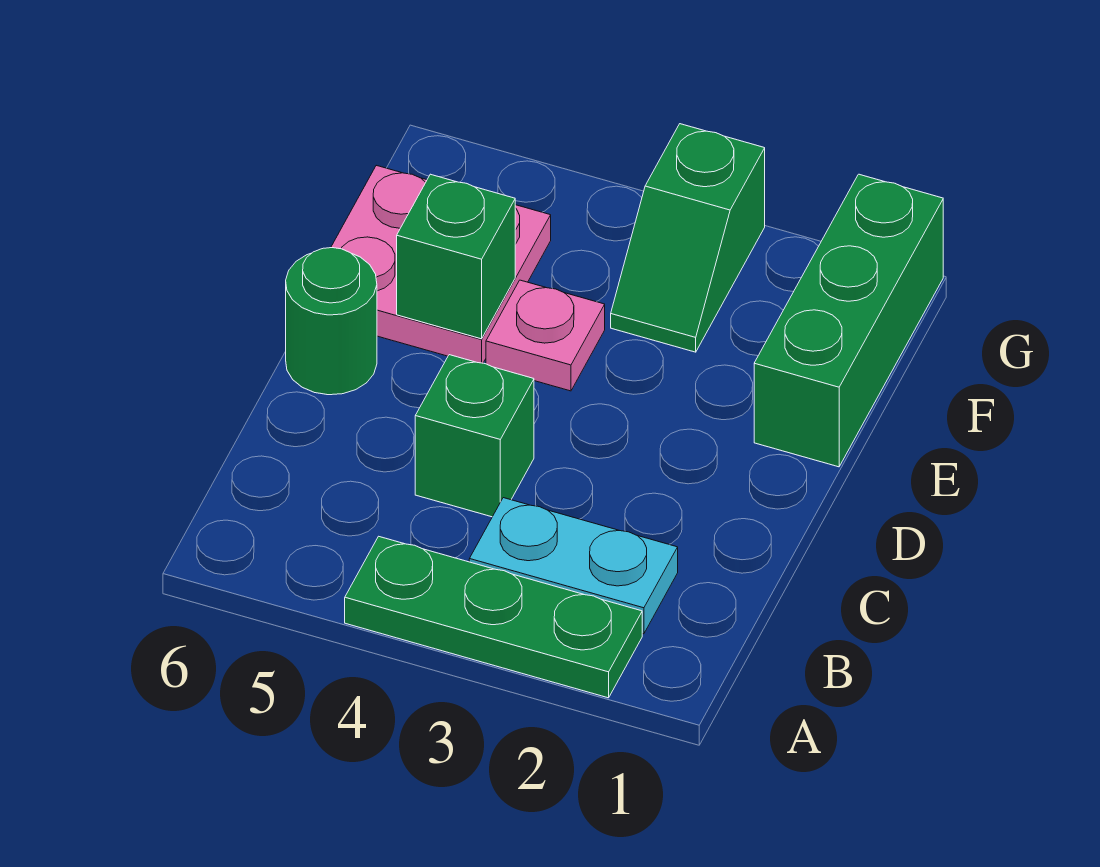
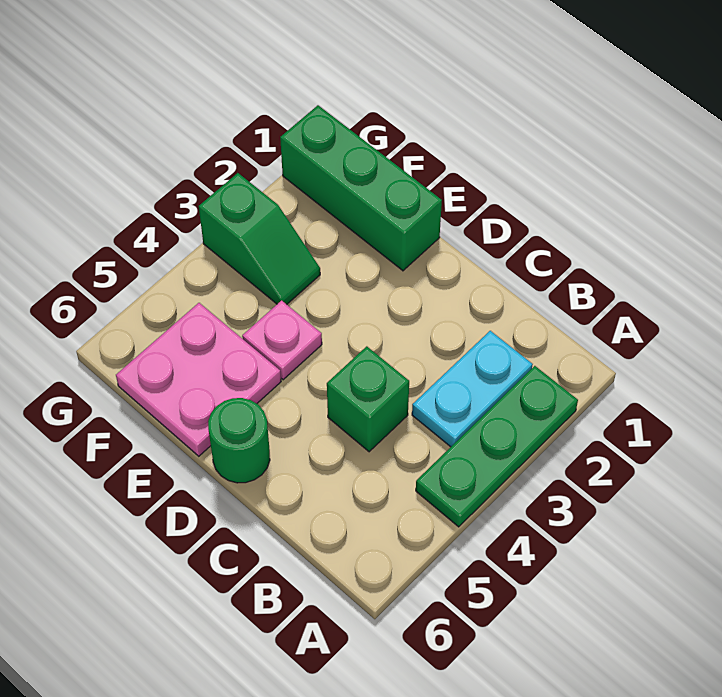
green 1x1 brick [397,174,515,339] -> none

